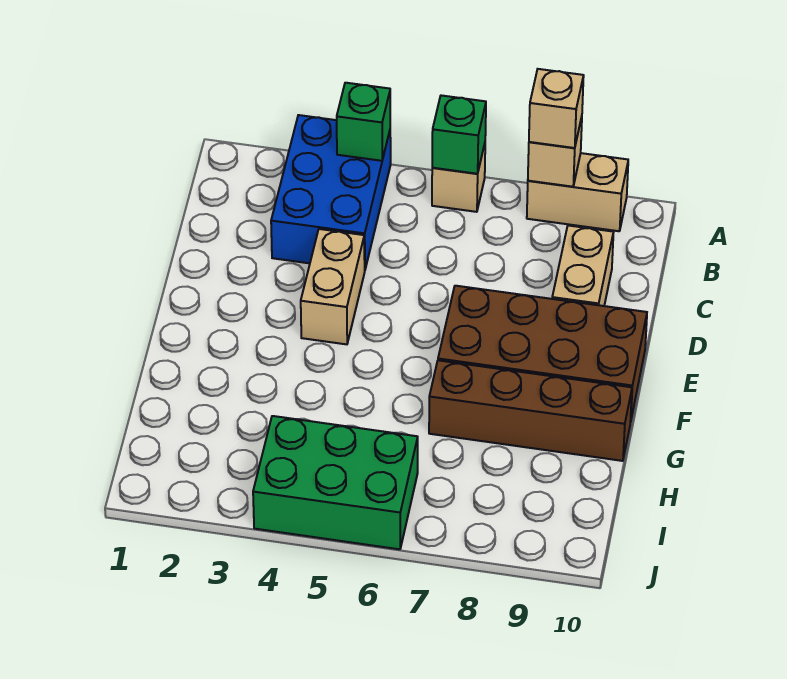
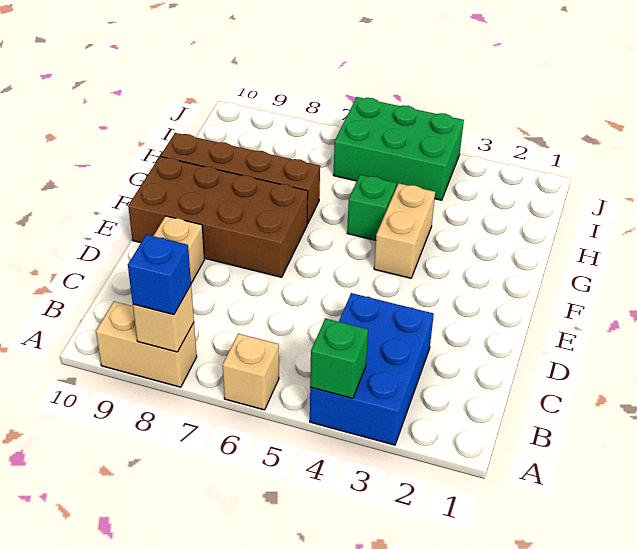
green 1x1 brick [432,95,486,174] -> green 1x1 brick moved to [347,175,396,240]
tan 1x1 brick [529,69,584,148] -> blue 1x1 brick [128,235,191,315]
tan 1x2 brick [301,229,365,344] -> tan 1x2 brick moved to [374,183,435,278]

